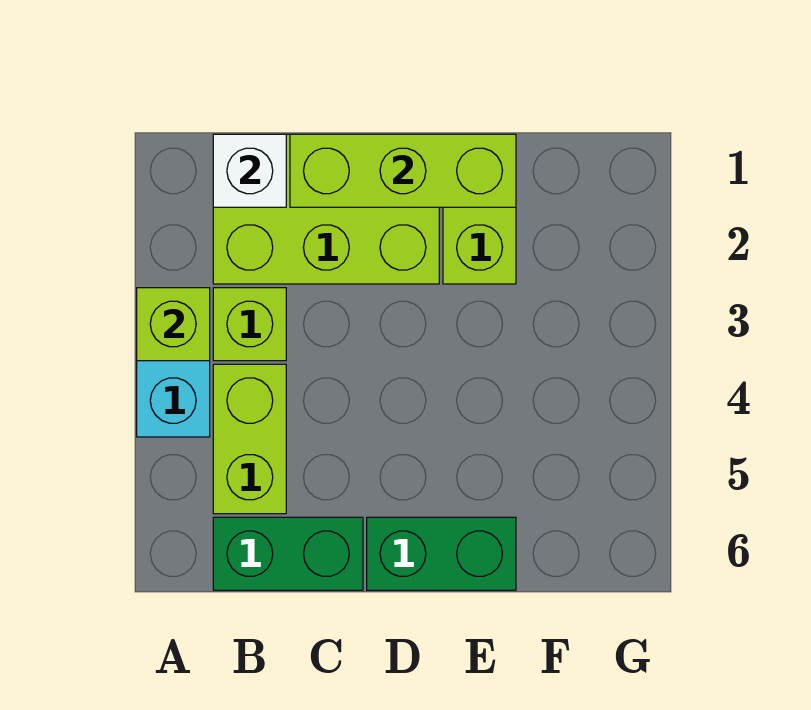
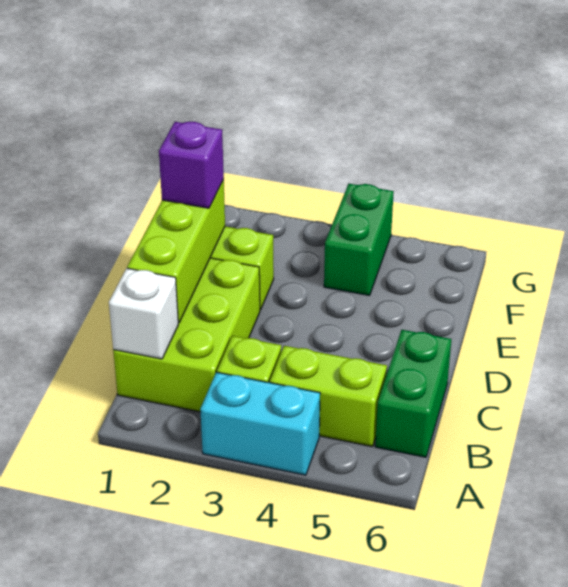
lime 1x1 brick [137,288,210,361] -> none
green 1x2 brick [367,517,516,590] -> green 1x2 brick moved to [324,184,394,296]
none -> purple 1x1 brick [159,122,224,208]

